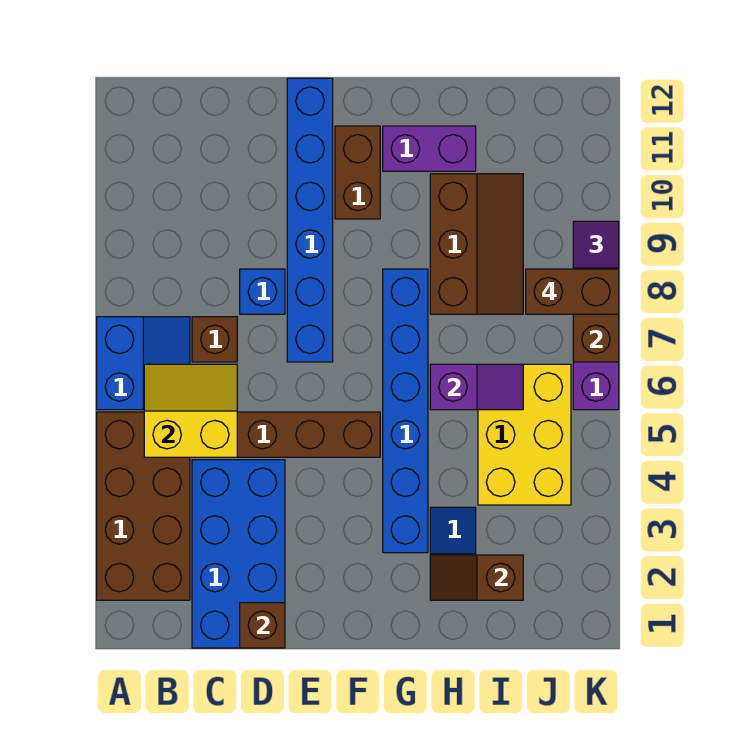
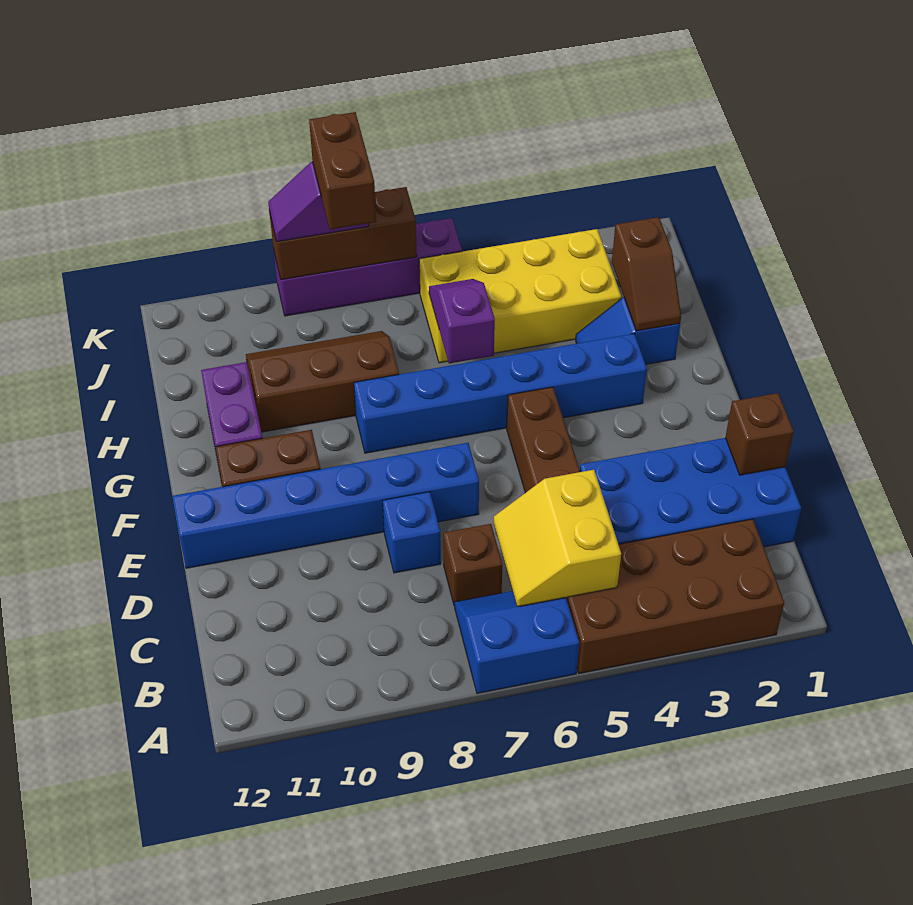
yellow 2x3 brick [478,364,571,505] -> yellow 2x4 brick [419,229,621,363]

